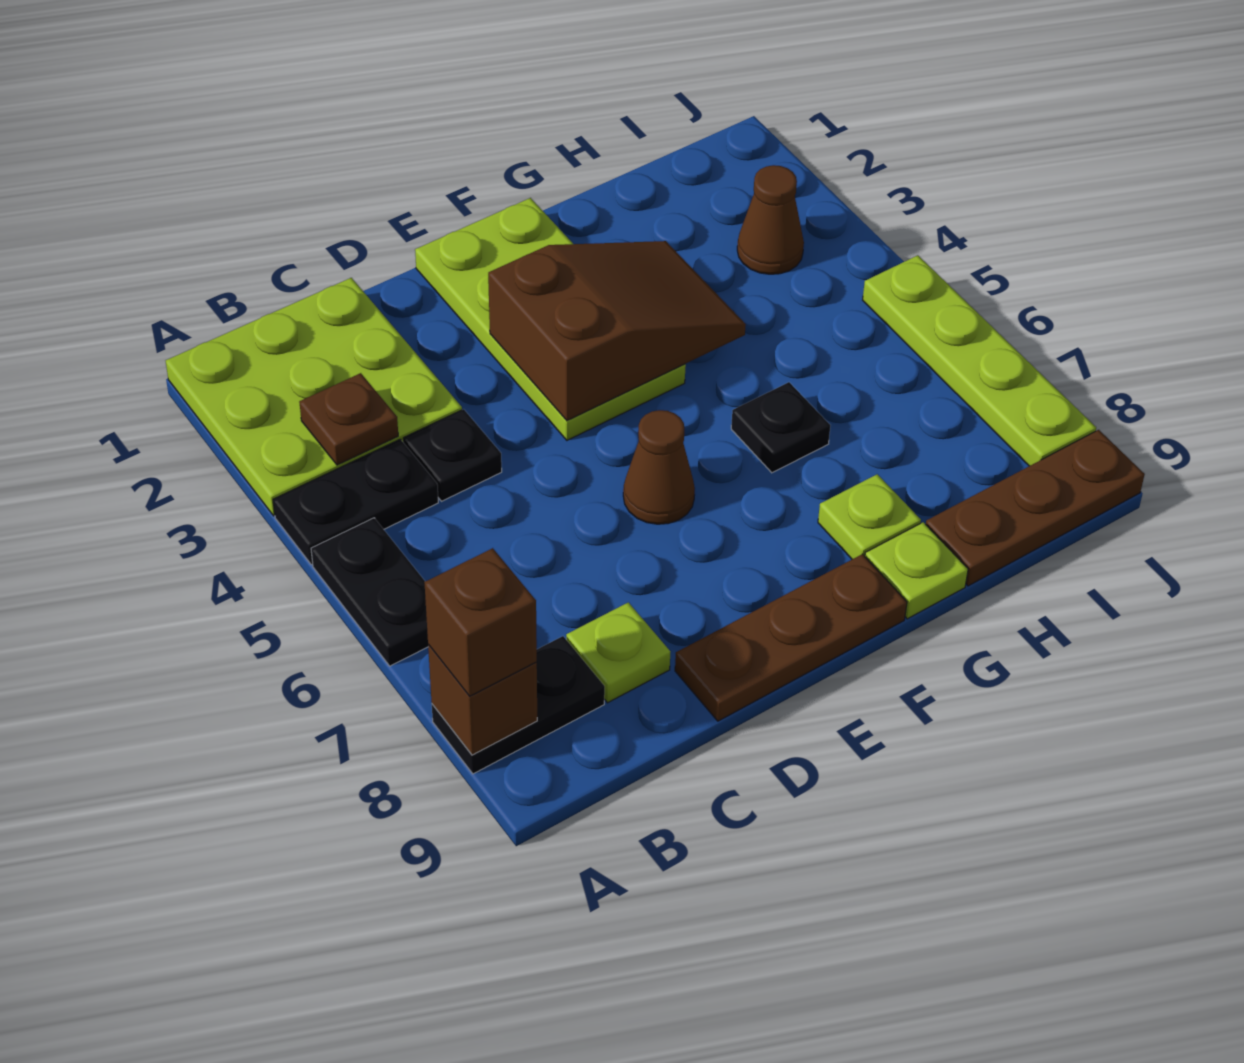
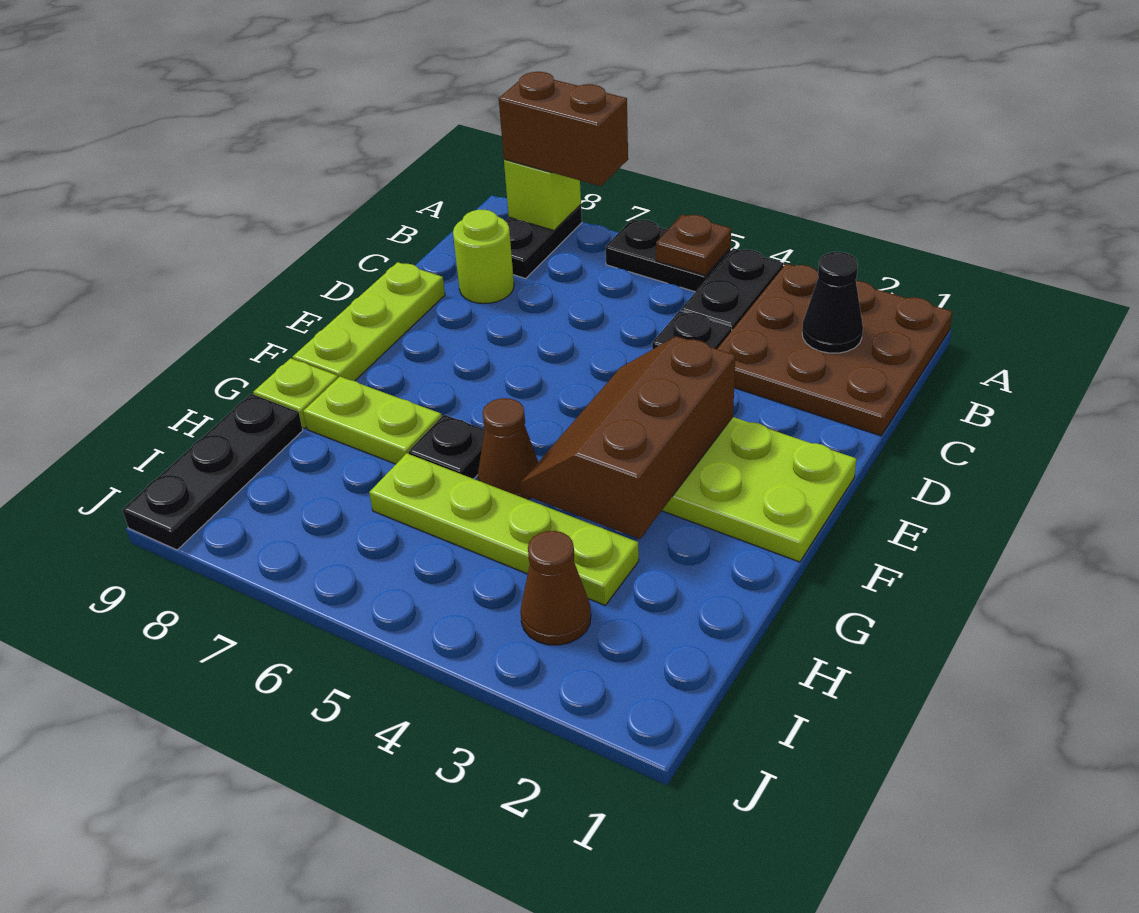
lime 3x3 plate [166,278,462,516] -> brown 3x3 plate [717,264,952,436]
brown 1x1 brick [428,644,537,755] -> lime 1x1 brick [504,159,581,230]
brown 1x1 brick [424,548,537,696] -> brown 1x2 brick [499,72,628,186]
none -> black 1x1 cone [802,252,863,353]
brown 1x1 plate [299,373,398,465] -> brown 1x1 plate moved to [656,214,731,276]
lime 1x1 plate [566,602,670,703] -> lime 1x1 round brick [453,210,514,303]
brown 1x3 plate [675,554,907,721] -> lime 1x3 plate [293,262,445,381]
brown 2x3 slope [488,241,746,421] -> brown 2x3 slope turned to [520,336,735,539]
brown 1x1 cone [623,410,695,524] -> brown 1x1 cone moved to [477,398,538,500]
lime 1x1 plate [818,474,921,559] -> lime 1x2 plate [303,377,442,464]
brown 1x3 plate [926,430,1145,586] -> black 1x3 plate [122,394,303,550]
lime 1x4 plate [863,255,1096,466] -> lime 1x4 plate moved to [369,453,639,605]

